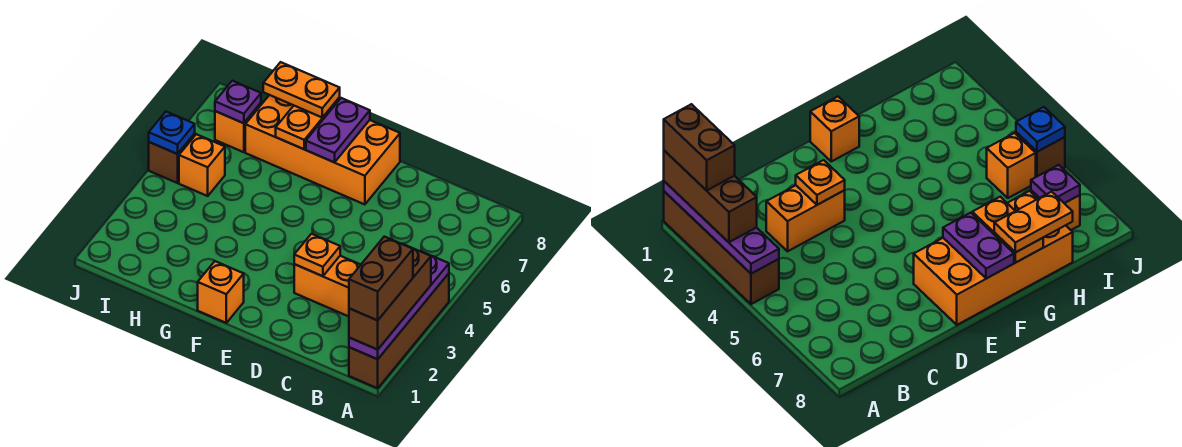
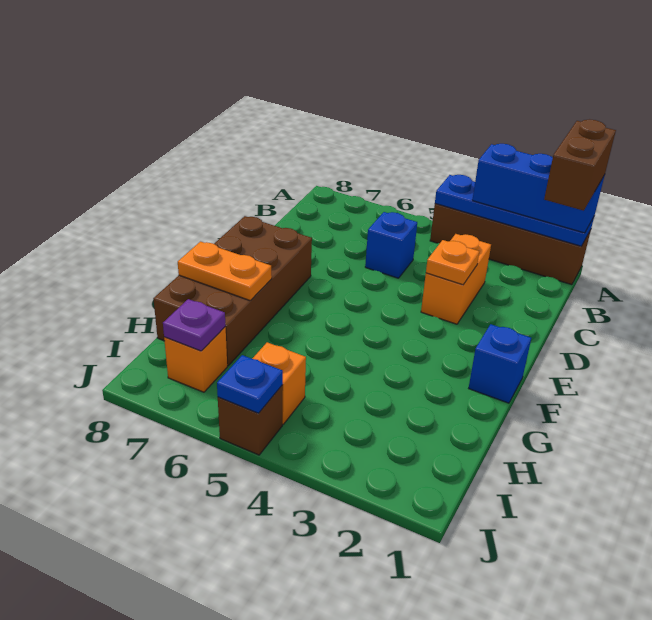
purple 1x4 plate [349,251,449,359] -> blue 1x4 plate [435,175,594,246]
brown 1x3 brick [349,244,431,350] -> blue 1x3 brick [473,144,605,233]
brown 1x2 brick [349,237,413,320] -> brown 1x2 brick turned to [544,119,616,211]
none -> blue 1x1 brick [365,212,417,278]
orange 2x4 brick [245,95,400,205] -> brown 2x4 brick [153,216,312,366]
orange 1x1 brick [198,261,244,323] -> blue 1x1 brick [469,324,531,403]
purple 1x2 plate [306,98,370,162] -> none
orange 1x2 plate [263,62,340,118] -> none

